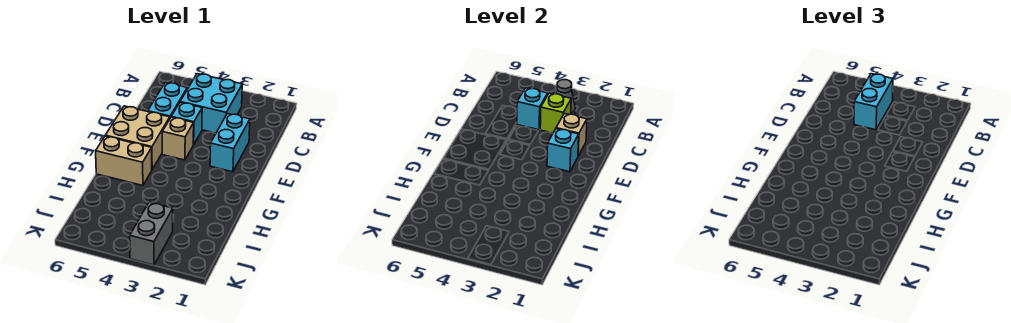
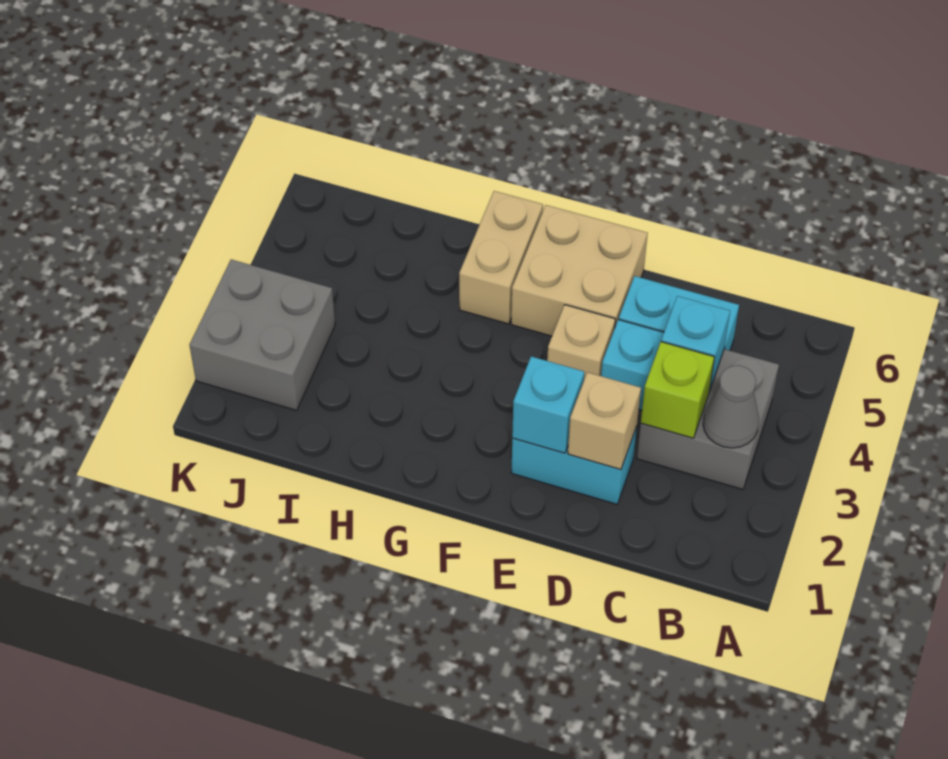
cyan 2x2 brick [180,74,242,133] -> grey 2x2 brick [637,349,779,489]
cyan 1x2 brick [854,74,893,130] -> none
grey 1x2 brick [130,202,173,265] -> grey 2x2 brick [190,260,335,411]

